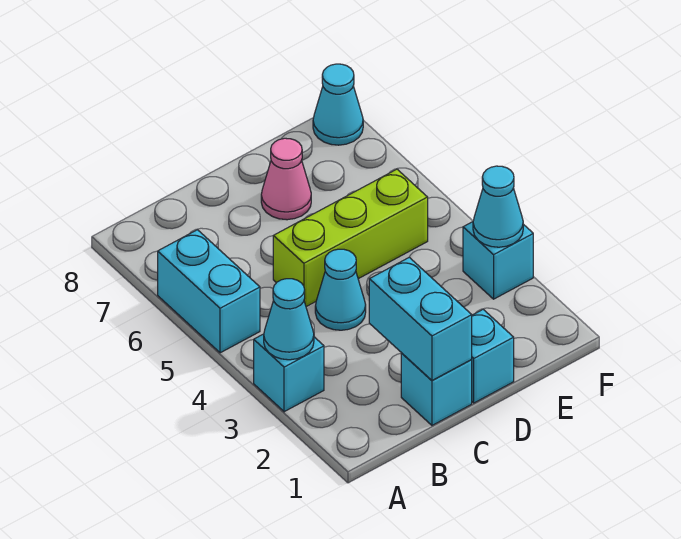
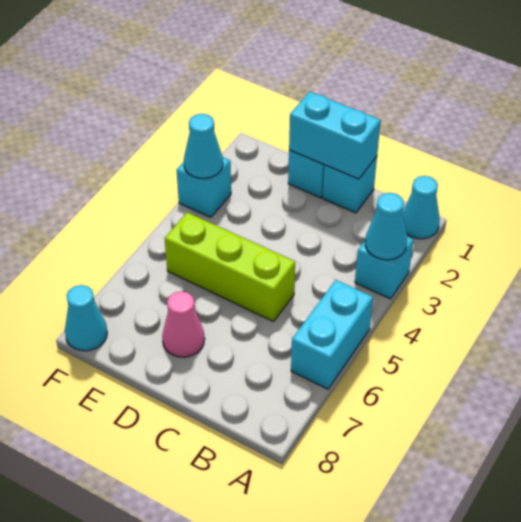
cyan 1x2 brick [369,257,472,380] -> cyan 1x2 brick turned to [289,92,381,179]
cyan 1x1 cone [315,249,366,330] -> cyan 1x1 cone moved to [403,176,440,239]

